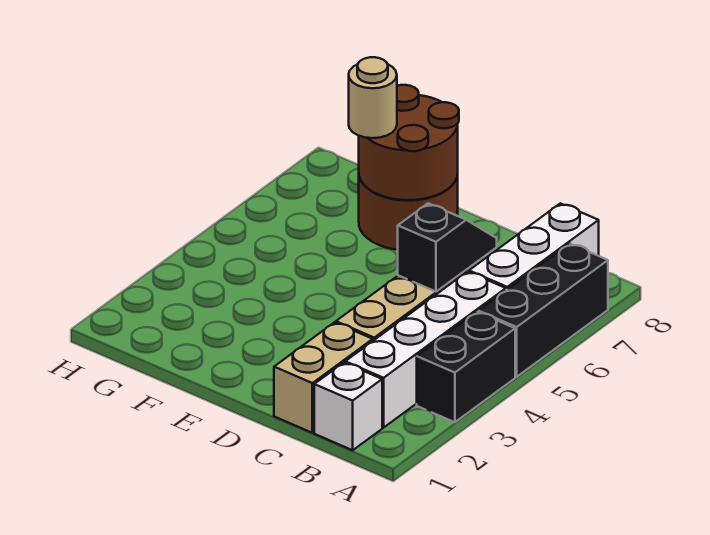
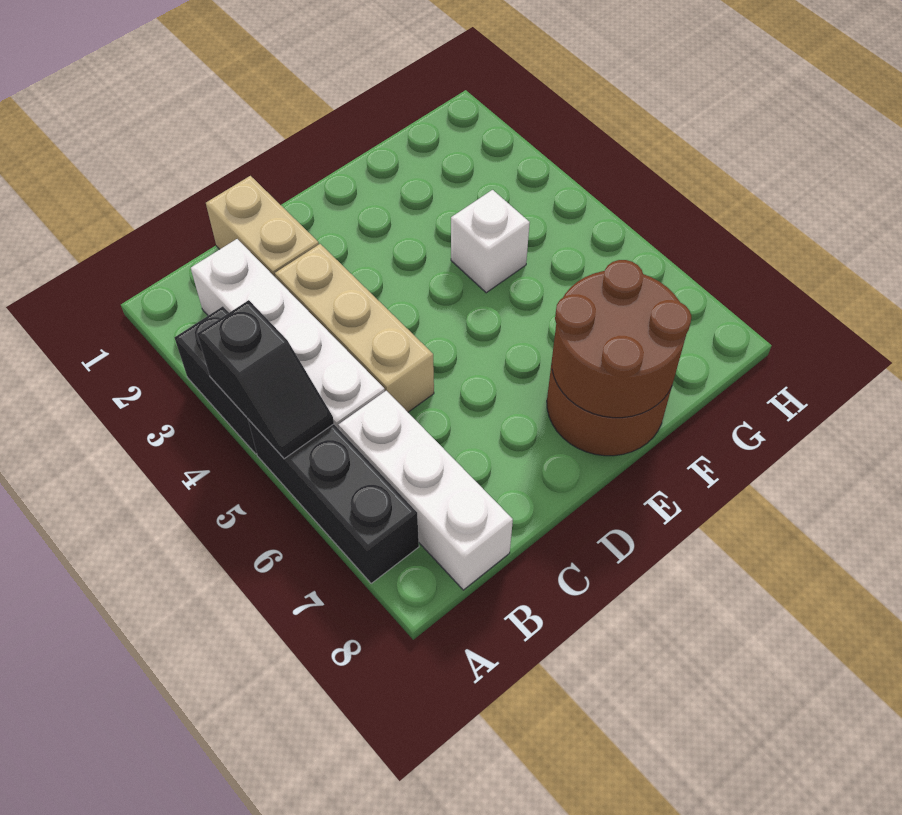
white 1x1 brick [314,363,382,450] -> white 1x1 brick moved to [451,190,530,293]
black 1x2 slope [398,203,497,292] -> black 1x2 slope moved to [197,300,334,459]
tan 1x1 round brick [349,57,397,138] -> none

